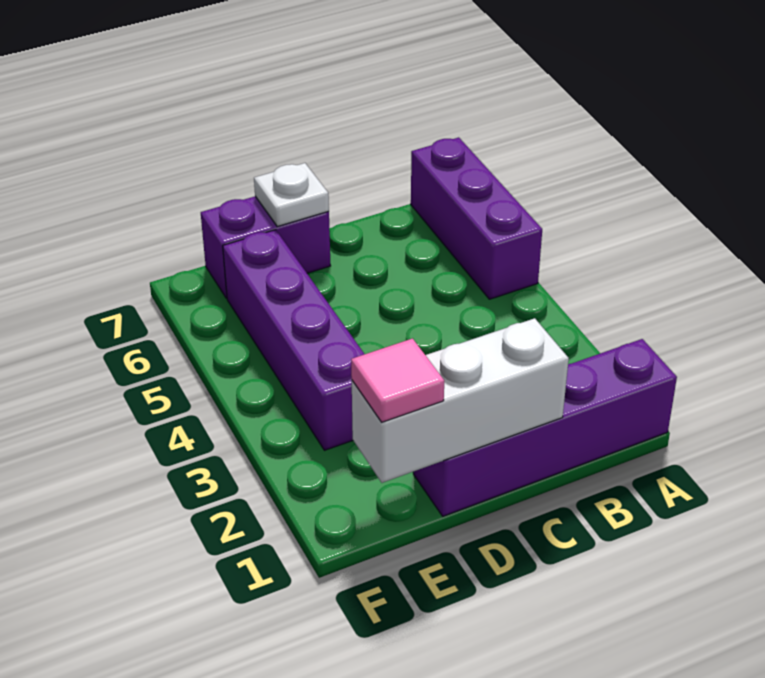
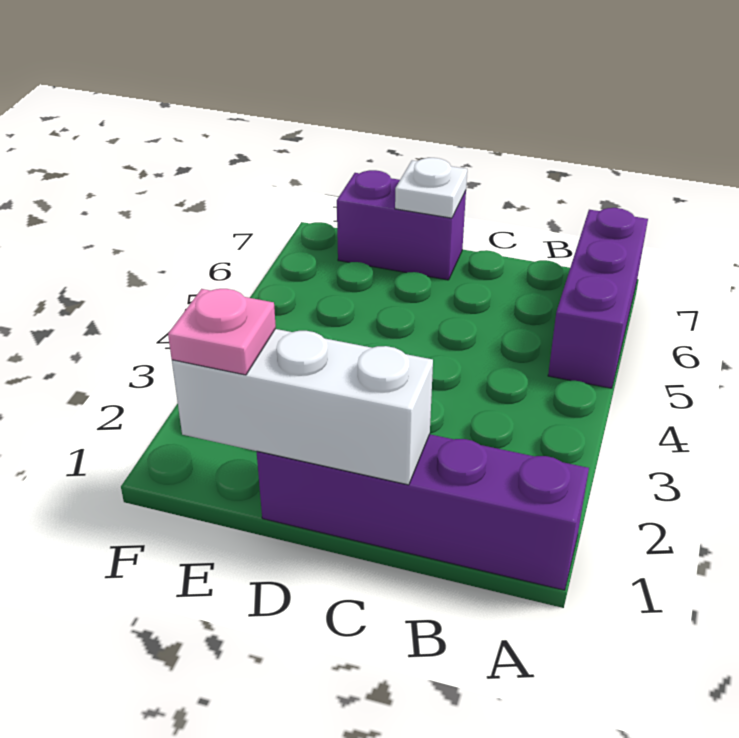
pink 1x1 tile [351,339,444,422] -> pink 1x1 plate [168,289,276,375]
purple 1x4 brick [223,230,364,450] -> none

